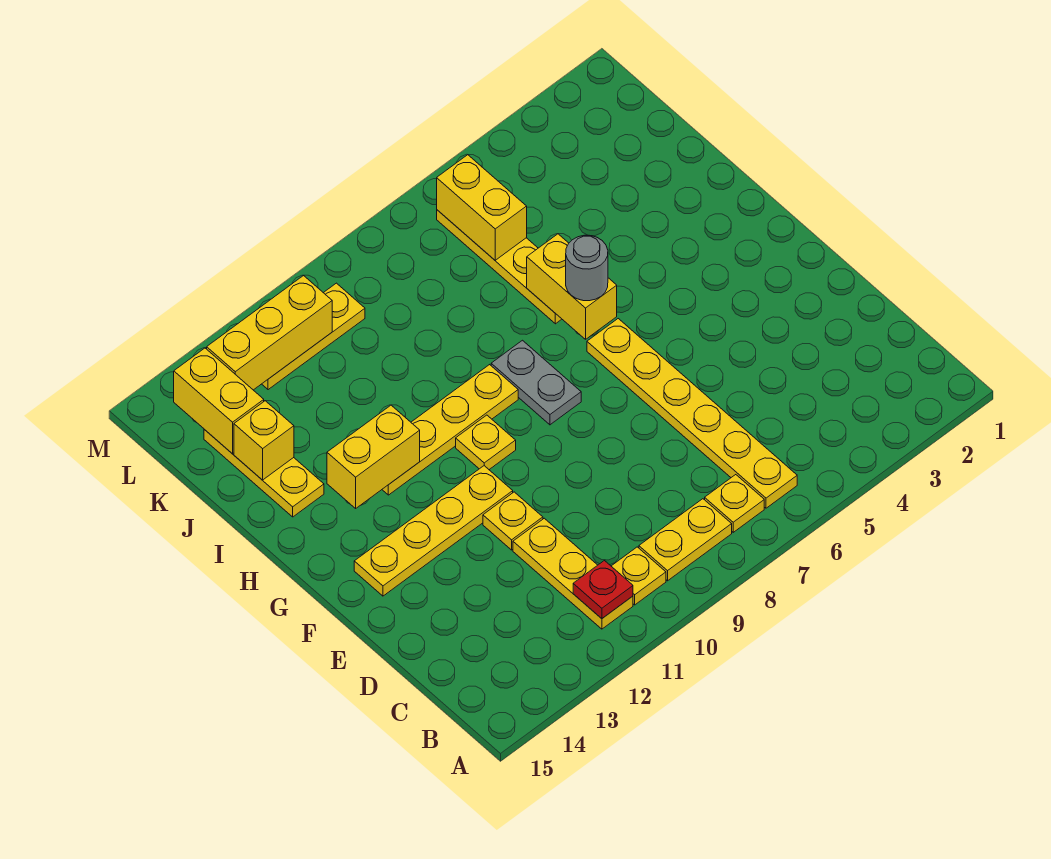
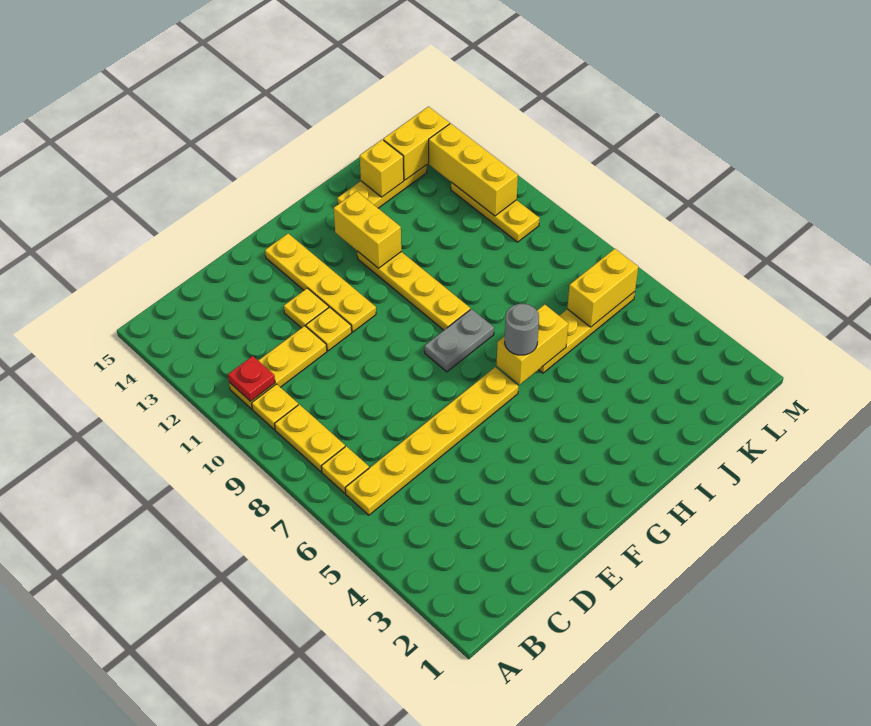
yellow 1x1 plate [456,415,516,469] -> yellow 1x1 plate moved to [284,288,329,328]

